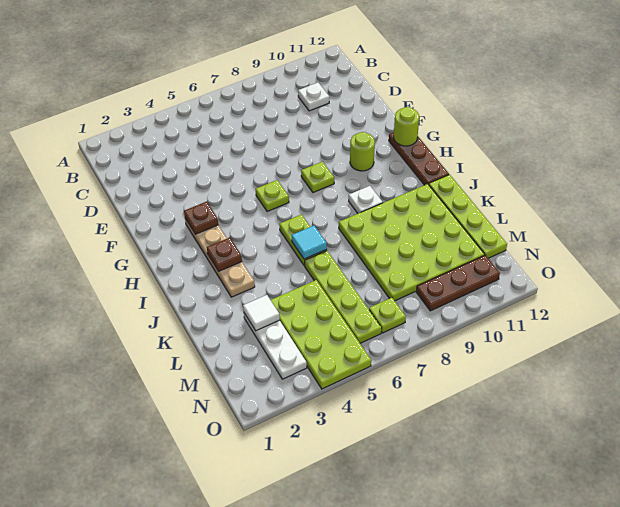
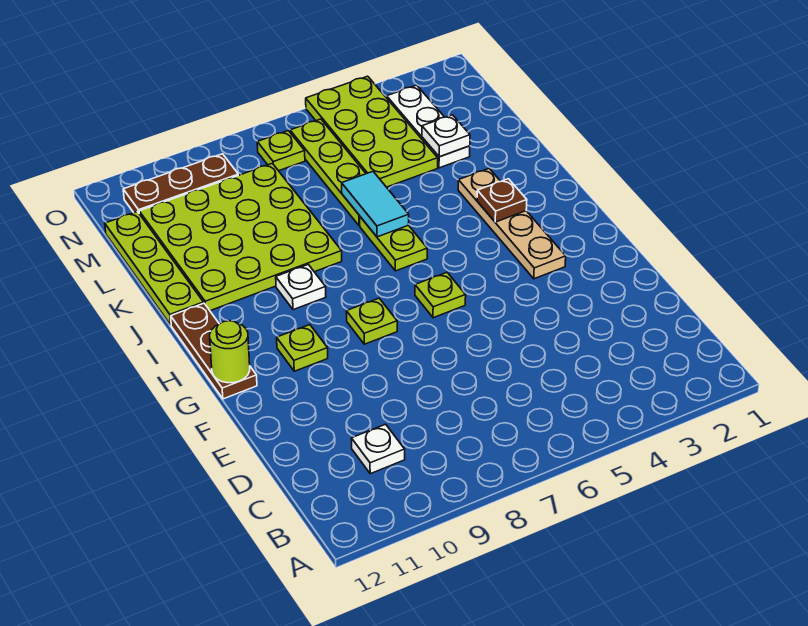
brown 1x1 plate [184,202,218,234] -> none
lime 1x1 round brick [350,132,375,171] -> lime 1x1 plate [277,325,328,371]
cyan 1x1 tile [292,226,327,259] -> cyan 1x2 tile [342,172,409,237]
white 1x1 tile [243,295,280,331] -> white 1x1 plate [422,115,470,157]

